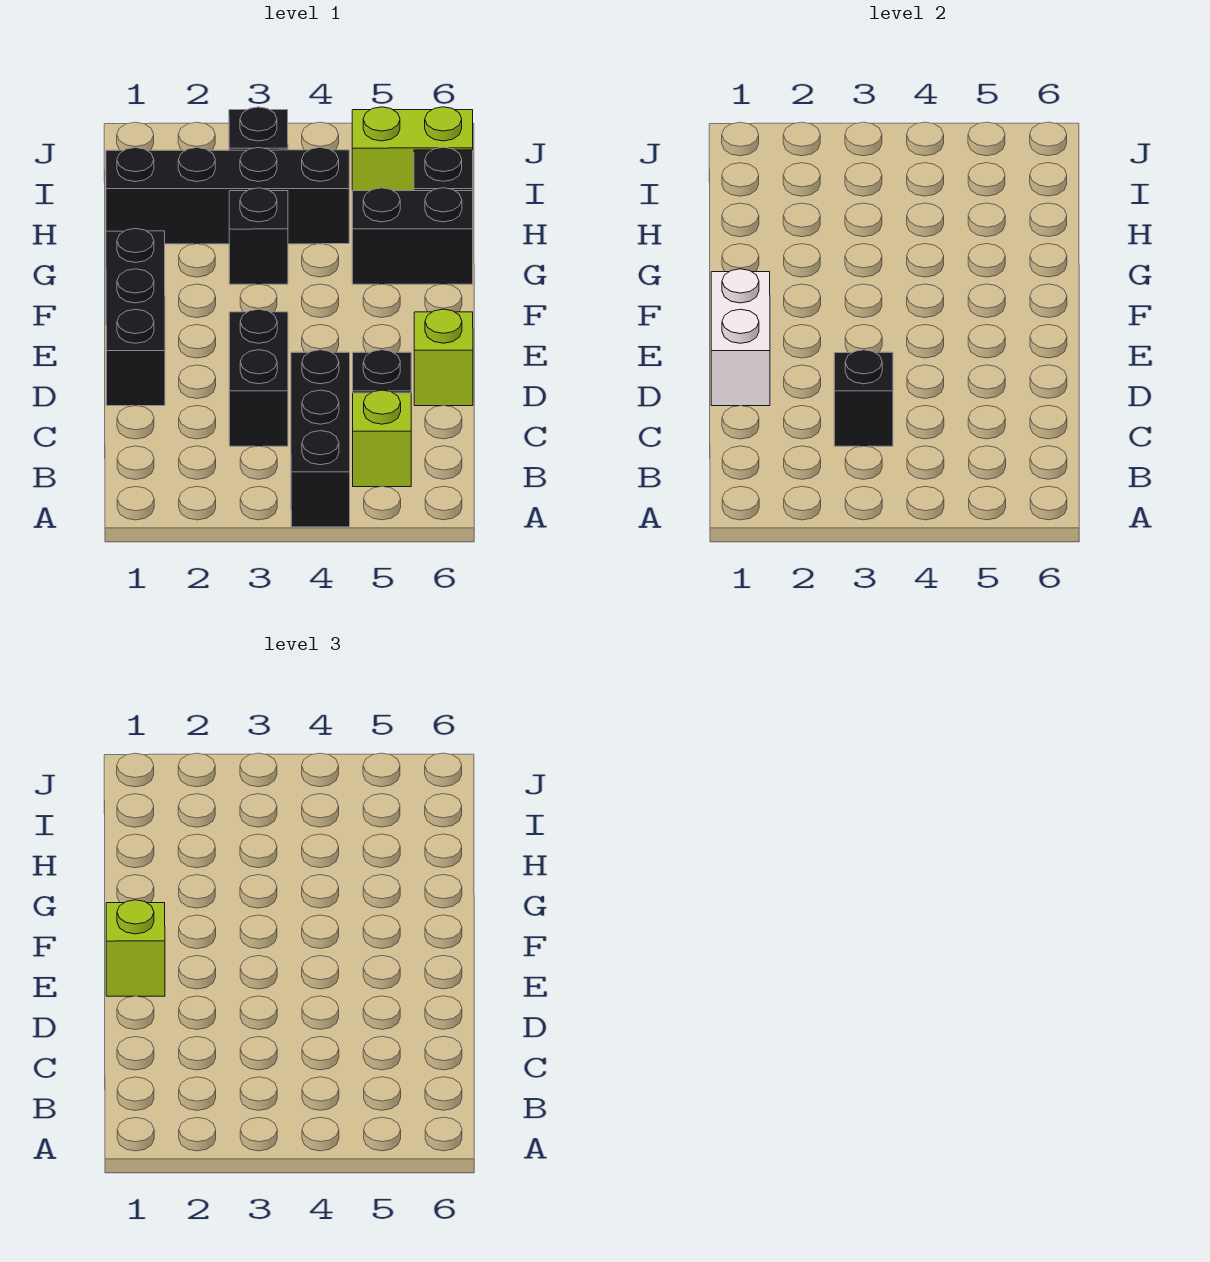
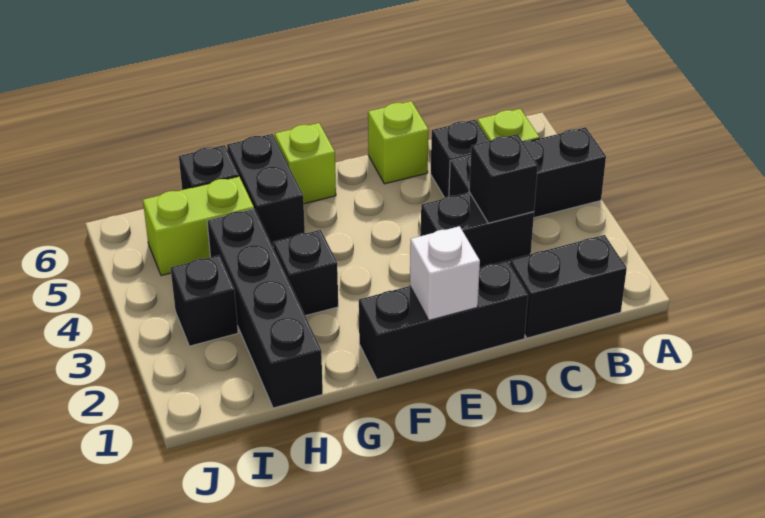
none -> black 1x2 brick [510,235,627,338]
white 1x2 brick [711,269,770,406] -> white 1x1 brick [410,226,480,320]
lime 1x1 brick [106,900,165,996] -> lime 1x1 brick moved to [275,123,336,204]
lime 1x2 brick [352,107,473,191] -> lime 1x2 brick turned to [143,176,254,276]

